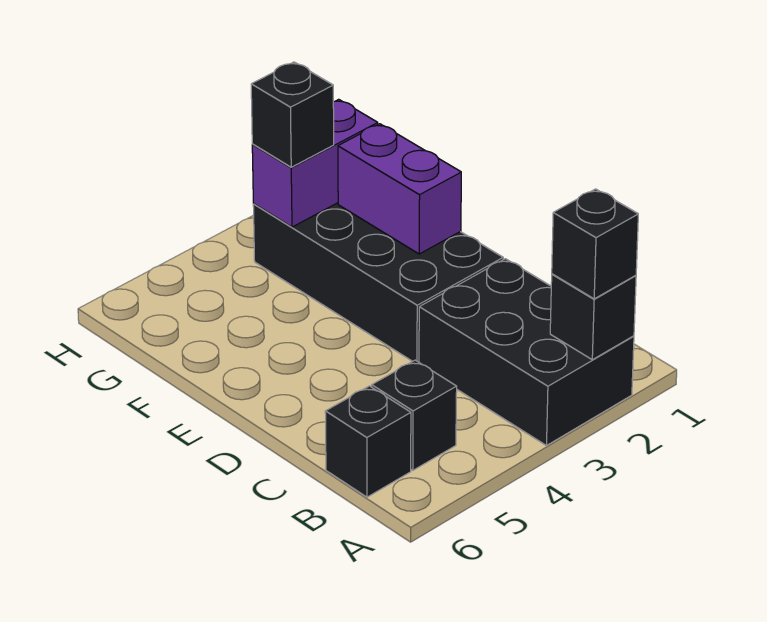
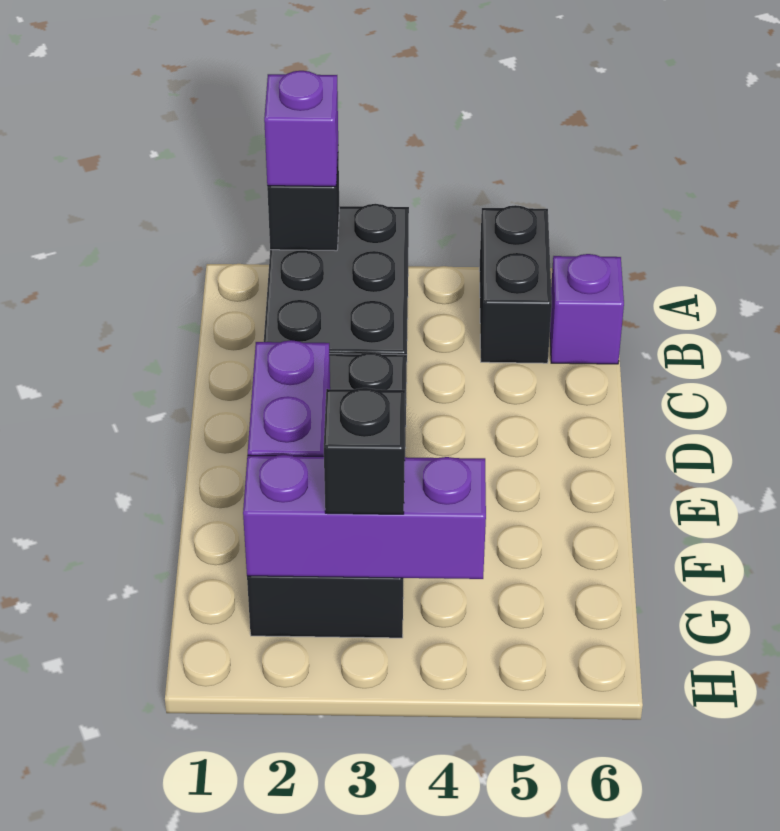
black 1x1 brick [552,189,638,299] -> purple 1x1 brick [264,71,338,186]
black 1x1 brick [372,360,457,470] -> black 1x2 brick [479,205,552,363]
black 1x1 brick [325,386,411,497] -> purple 1x1 brick [550,254,624,364]
purple 1x2 brick [252,99,378,227] -> purple 1x3 brick [243,455,486,579]

